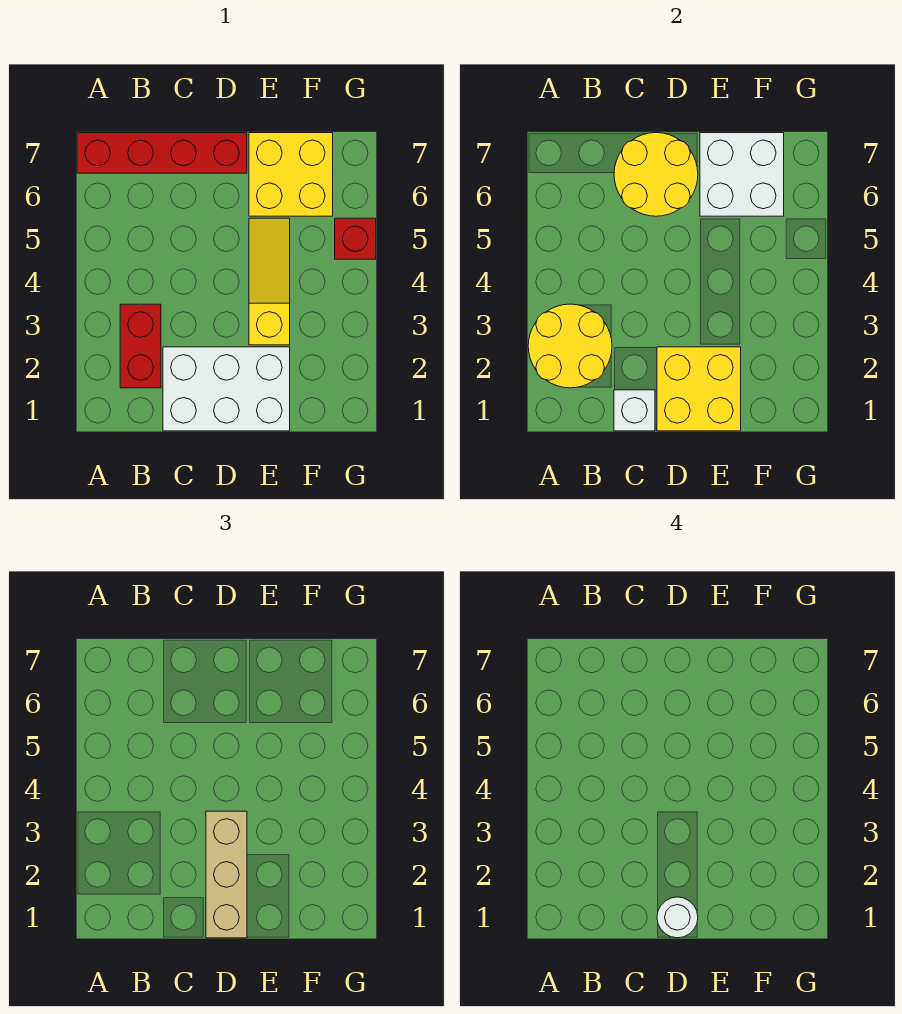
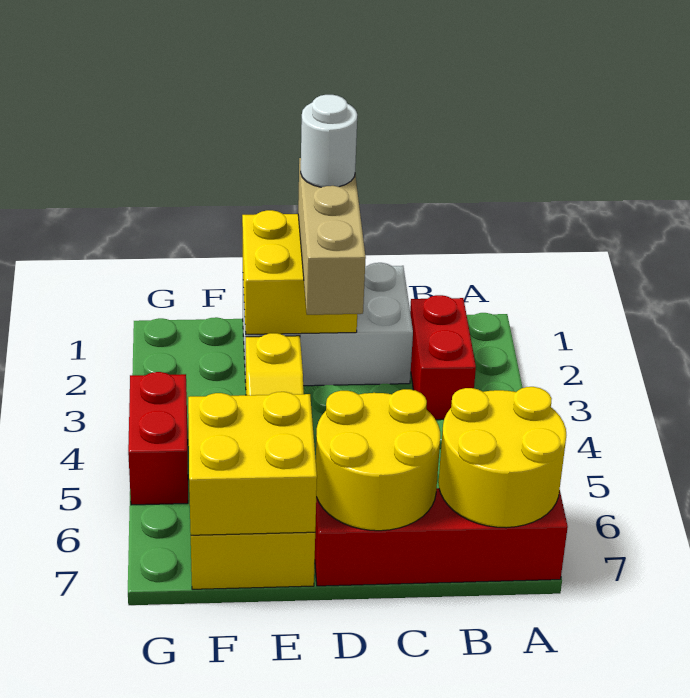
yellow 2x2 round brick [528,304,612,388] -> yellow 2x2 round brick moved to [439,387,566,528]
white 1x1 brick [614,390,655,431] -> none
white 2x2 brick [700,133,784,216] -> yellow 2x2 brick [188,392,317,535]
red 1x1 brick [335,218,376,259] -> red 1x2 brick [128,372,188,505]

